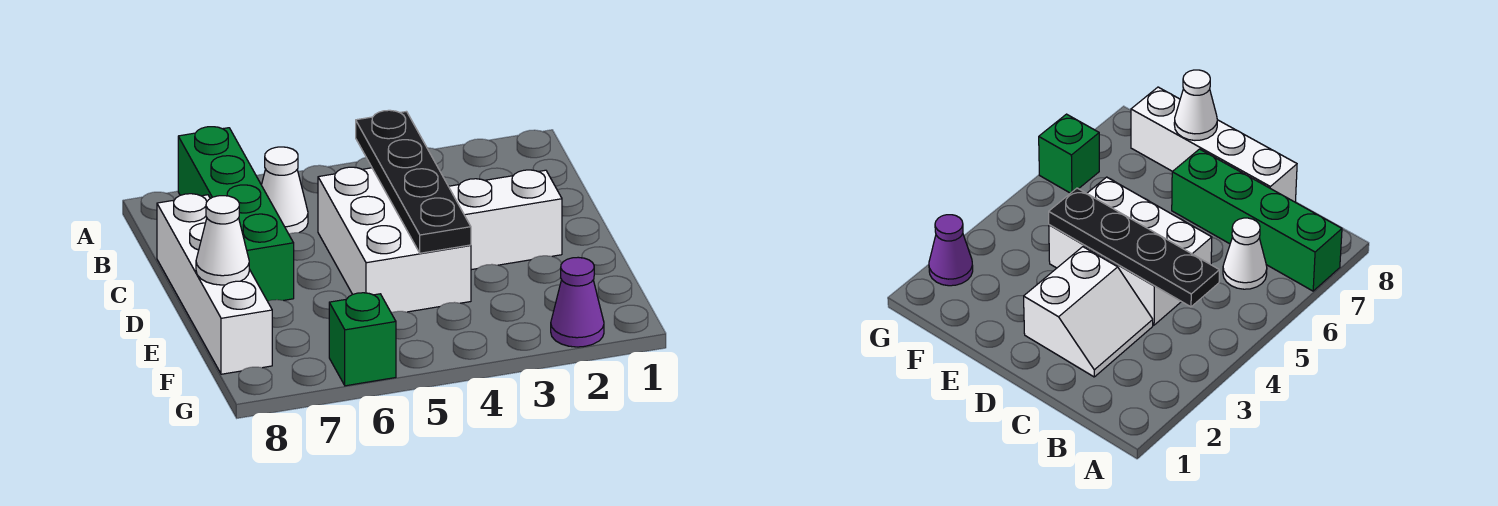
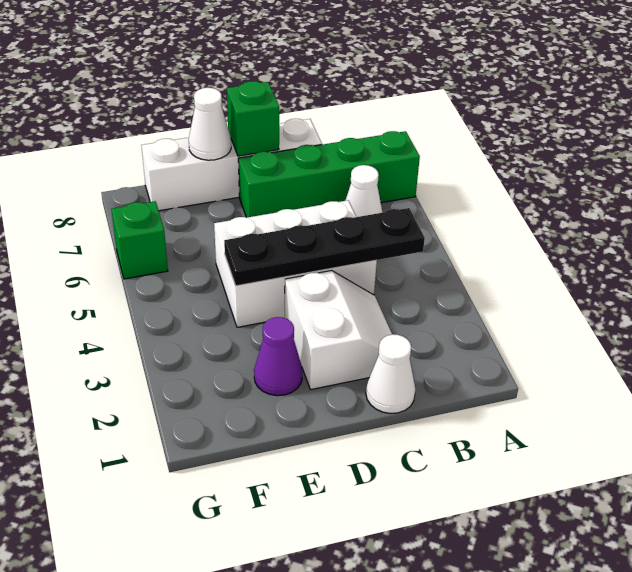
none -> white 1x1 cone [366,334,415,414]
none -> green 1x1 brick [227,81,279,156]
purple 1x1 cone [551,257,604,347] -> purple 1x1 cone moved to [254,317,303,396]

